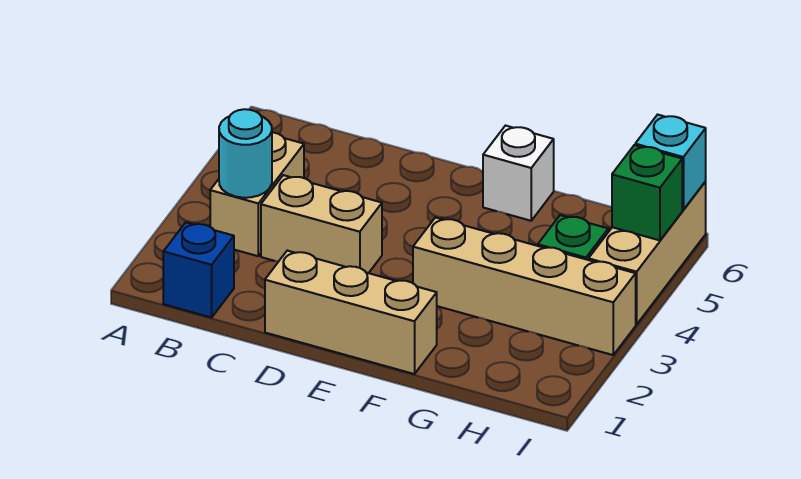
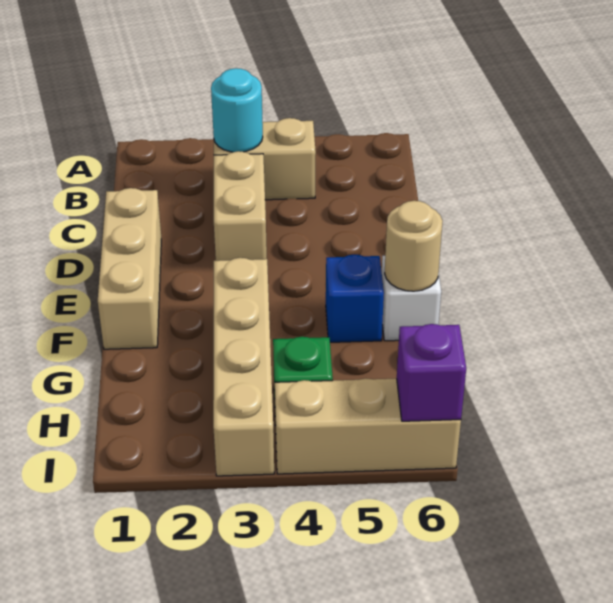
blue 1x1 brick [163,222,234,318] -> blue 1x1 brick moved to [326,255,384,342]
none -> tan 1x1 round brick [385,201,443,291]
green 1x1 brick [612,145,682,240] -> none
cyan 1x1 brick [635,115,706,210] -> purple 1x1 brick [397,324,466,421]

